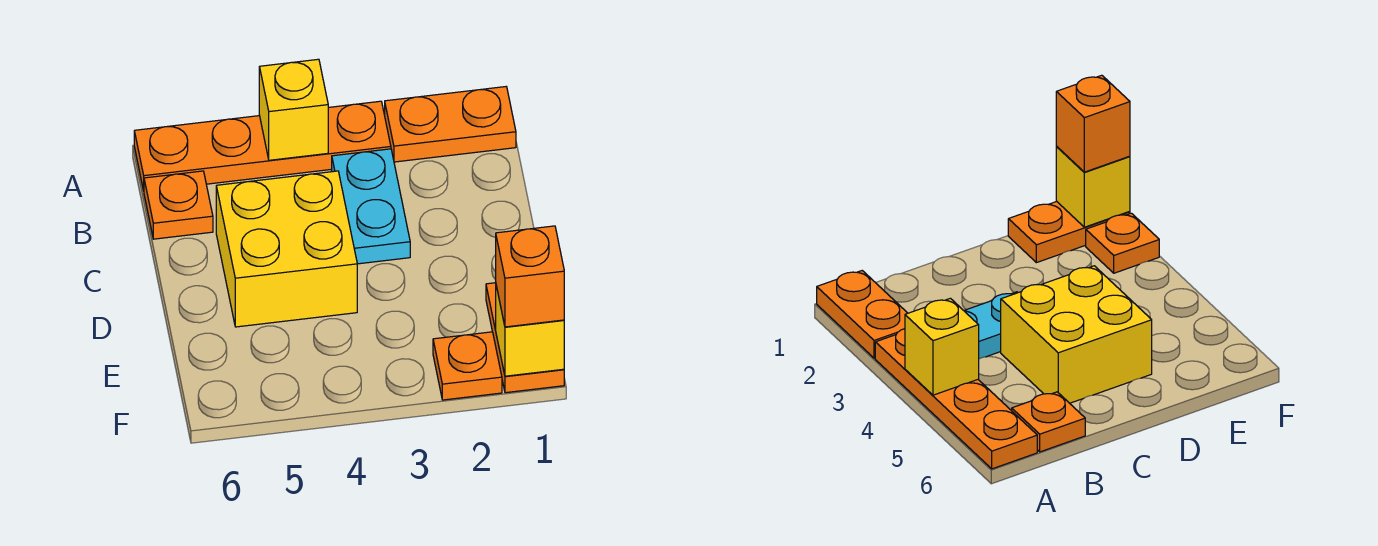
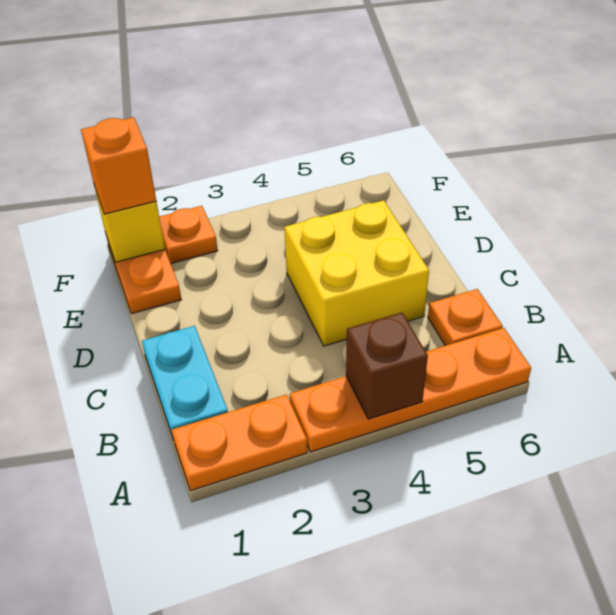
yellow 1x1 brick [259,59,328,160] -> brown 1x1 brick [346,313,428,419]
cyan 1x2 plate [332,149,410,264] -> cyan 1x2 plate moved to [142,326,228,438]

